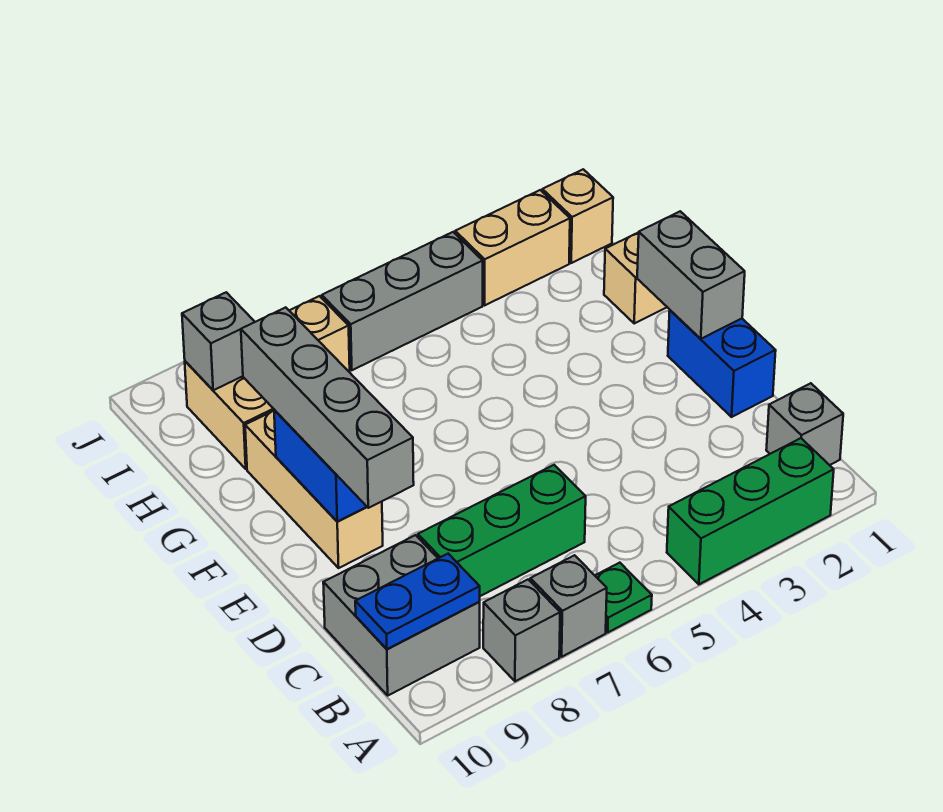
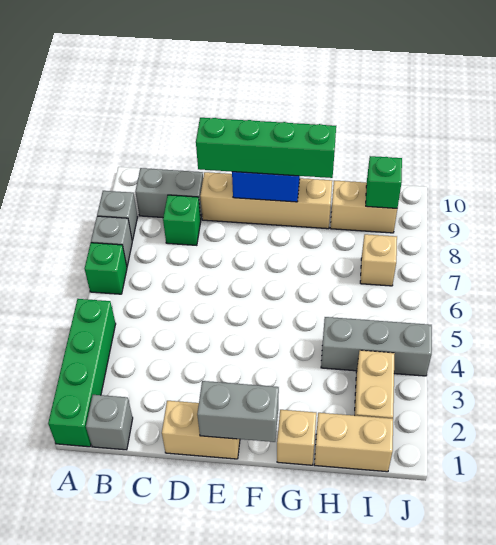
green 1x3 brick [667,438,834,584] -> green 1x4 brick [48,299,116,447]
green 1x1 plate [595,563,652,632] -> green 1x1 brick [84,243,127,294]
grey 2x2 brick [323,535,480,695] -> grey 1x2 brick [135,168,203,218]
blue 1x2 plate [355,554,480,649] -> none
green 1x3 brick [418,465,586,596] -> green 1x1 brick [163,195,201,245]
blue 1x2 brick [668,310,776,417] -> tan 1x2 brick [162,401,240,459]
grey 1x4 brick [241,307,414,508] -> green 1x4 brick [196,118,336,178]
tan 1x3 brick [245,411,383,568] -> tan 1x4 brick [200,172,332,229]
tan 1x1 brick [542,169,613,263] -> tan 1x2 brick [314,413,393,472]
grey 1x3 brick [322,232,483,370] -> grey 1x3 brick turned to [321,317,432,376]
grey 1x1 brick [182,292,255,390] -> green 1x1 brick [366,156,402,208]

